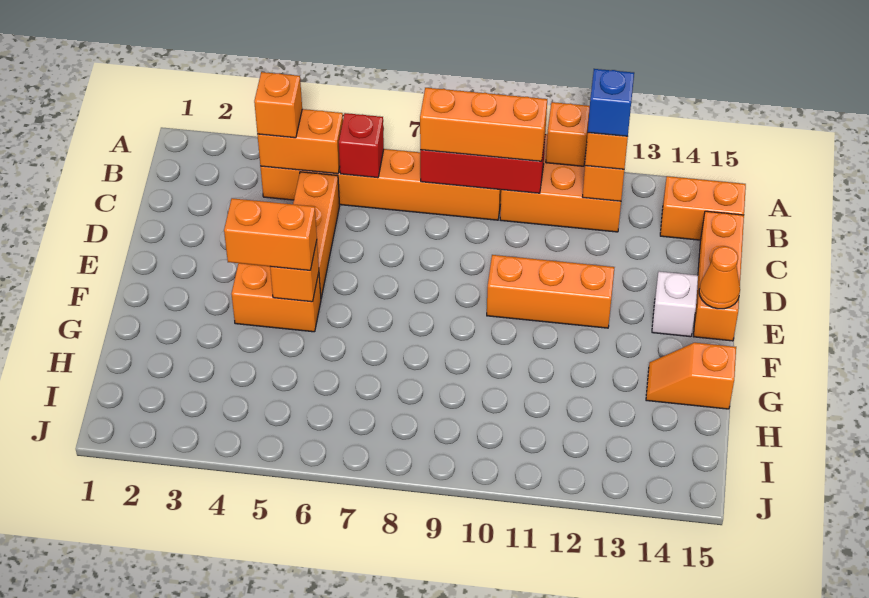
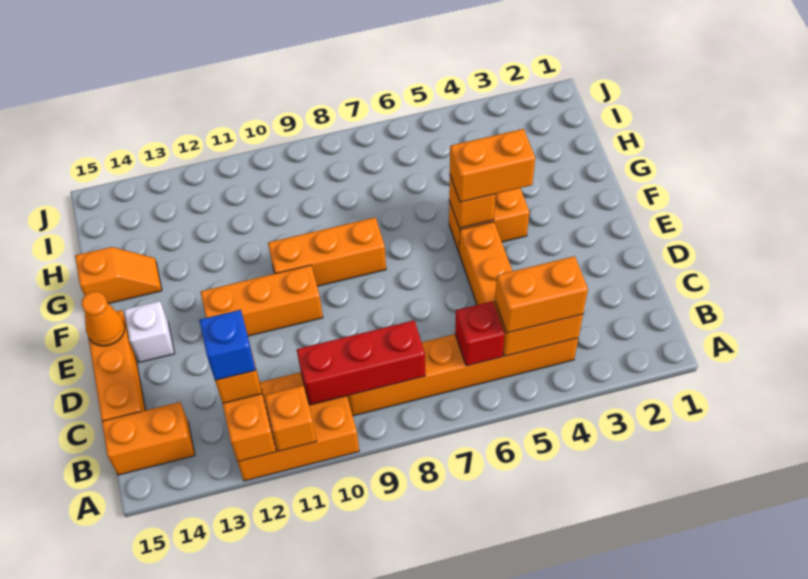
orange 1x1 brick [254,72,302,138] -> orange 1x2 brick [495,256,588,333]
orange 1x3 brick [420,88,547,161] -> orange 1x3 brick moved to [268,217,386,286]

